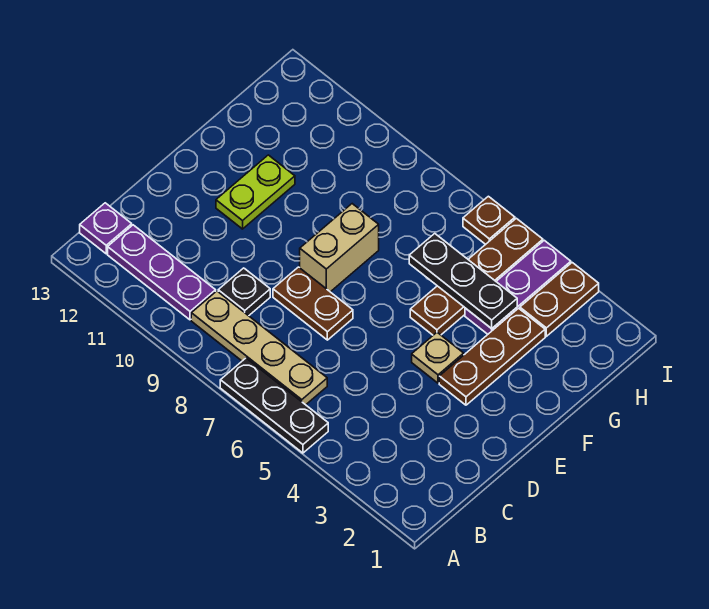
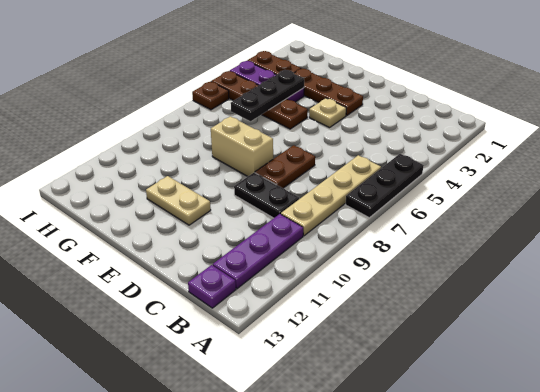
black 1x1 plate [218,268,270,316] -> black 1x2 plate [234,173,299,218]
lime 1x2 plate [216,155,295,229] -> tan 1x2 plate [146,176,211,225]

